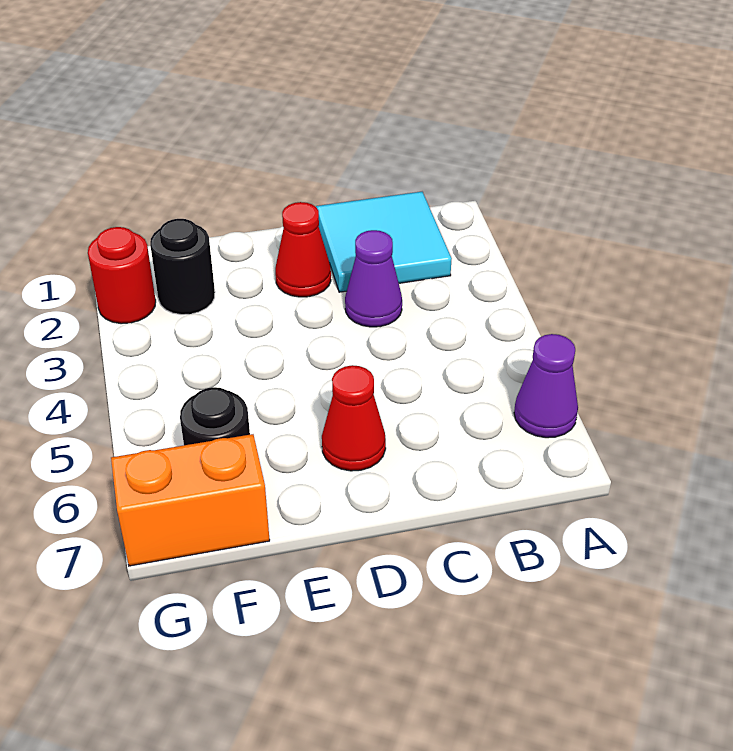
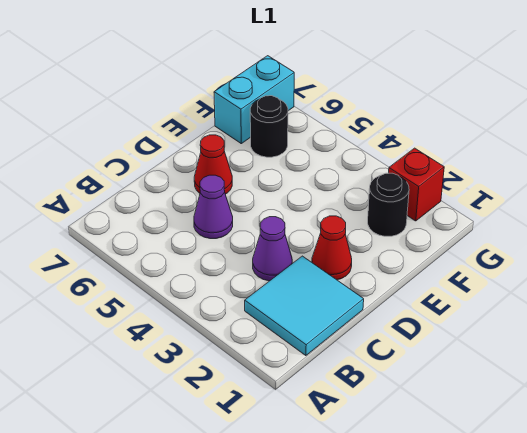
purple 1x1 cone [514,334,578,438] -> purple 1x1 cone moved to [194,175,233,239]
orange 1x2 brick [111,434,270,566] -> cyan 1x2 brick [214,56,294,144]
red 1x1 round brick [88,227,156,324] -> red 1x1 brick [389,148,444,221]

